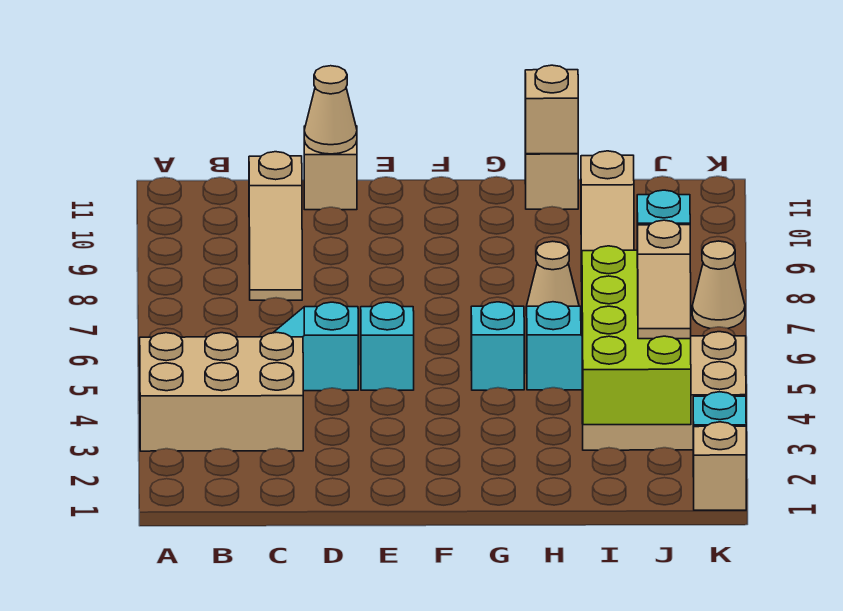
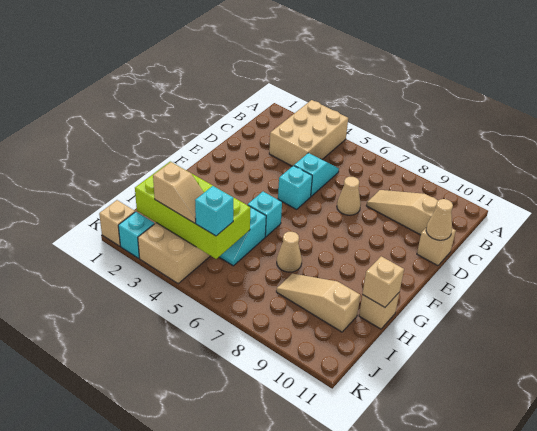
tan 1x2 slope [638,220,691,339] -> tan 1x2 slope turned to [153,162,204,223]
tan 1x1 cone [692,241,745,329] -> tan 1x1 cone moved to [337,177,361,215]

